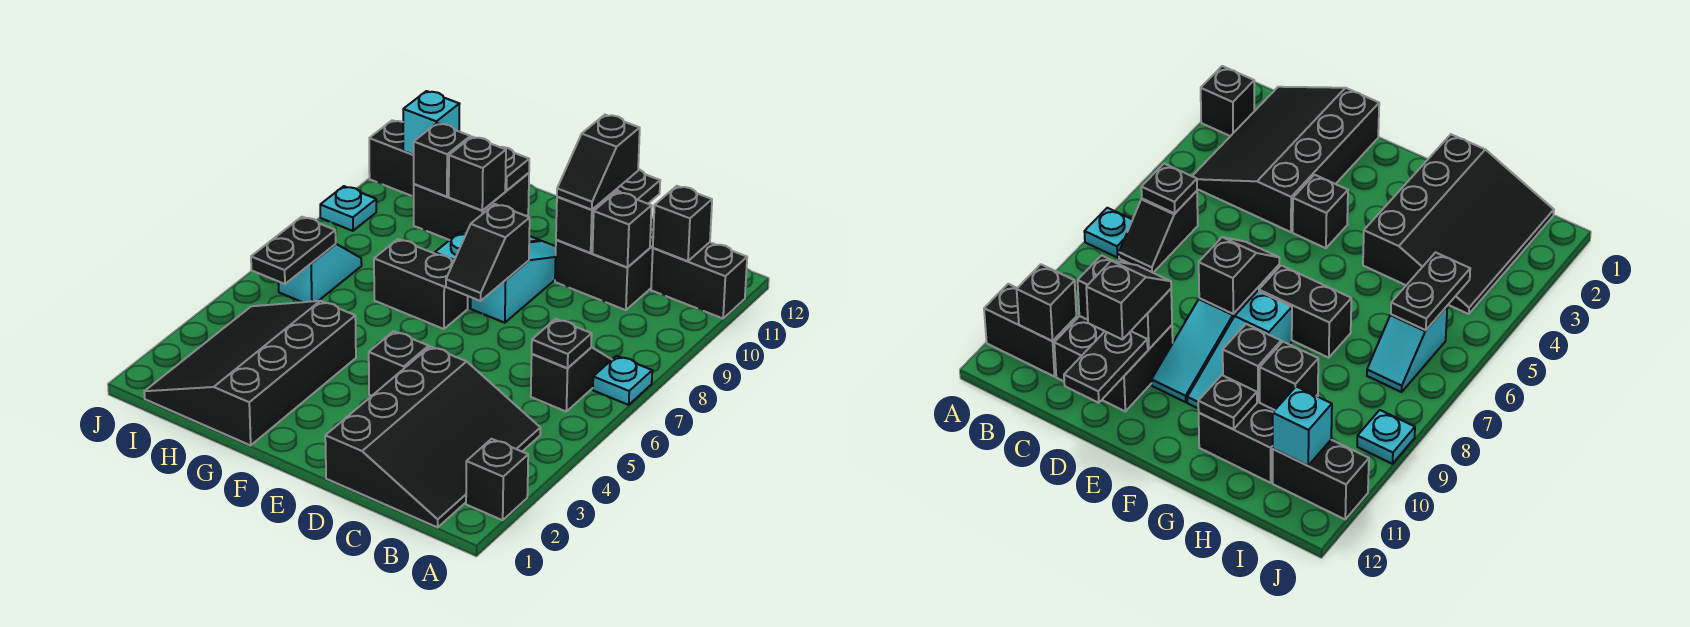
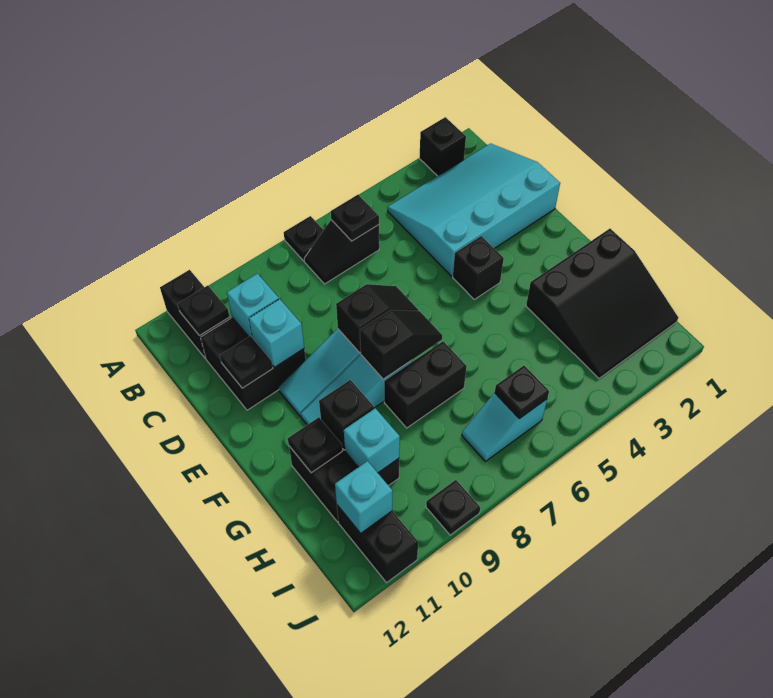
cyan 1x1 plate [593,356,652,405] -> black 1x1 plate [284,216,323,261]
black 3x4 slope [325,347,540,527] -> cyan 3x4 slope [388,144,560,276]
black 1x1 brick [653,186,712,261] -> black 1x1 plate [178,286,230,336]
black 1x1 brick [592,192,652,267] -> cyan 1x1 brick [227,274,279,338]
black 1x1 brick [556,191,615,253] -> cyan 1x1 brick [249,299,304,367]
black 1x2 slope [557,115,640,210] -> black 1x2 slope moved to [360,310,442,379]
black 1x2 plate [615,169,660,204] -> black 1x1 plate [220,336,273,388]
black 1x2 brick [374,239,468,329] -> black 1x2 brick turned to [384,341,467,428]
black 3x4 slope [144,301,356,445] -> black 3x3 slope [526,229,679,378]
black 1x1 brick [414,123,470,197] -> cyan 1x1 brick [344,408,400,473]
black 1x2 plate [251,217,336,284] -> black 1x1 plate [495,366,549,419]
cyan 1x1 plate [320,186,376,231] -> black 1x1 plate [426,480,480,535]

